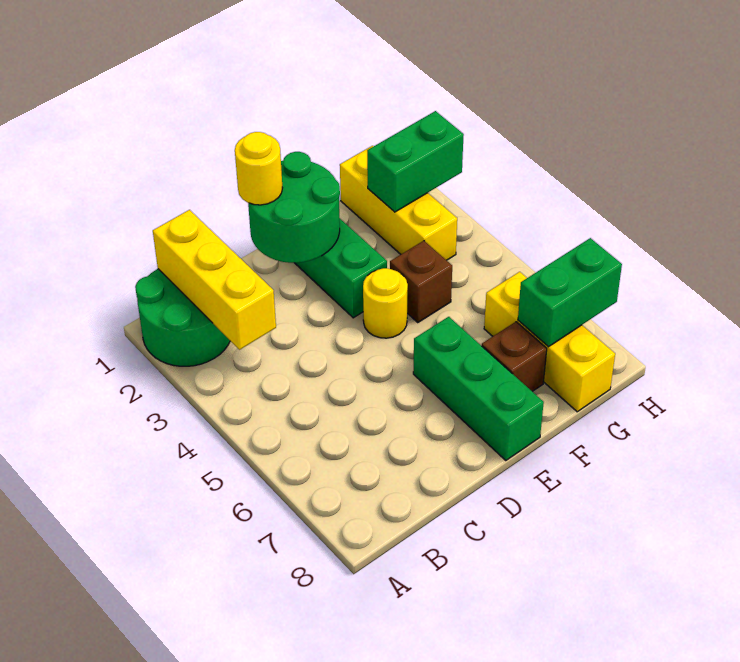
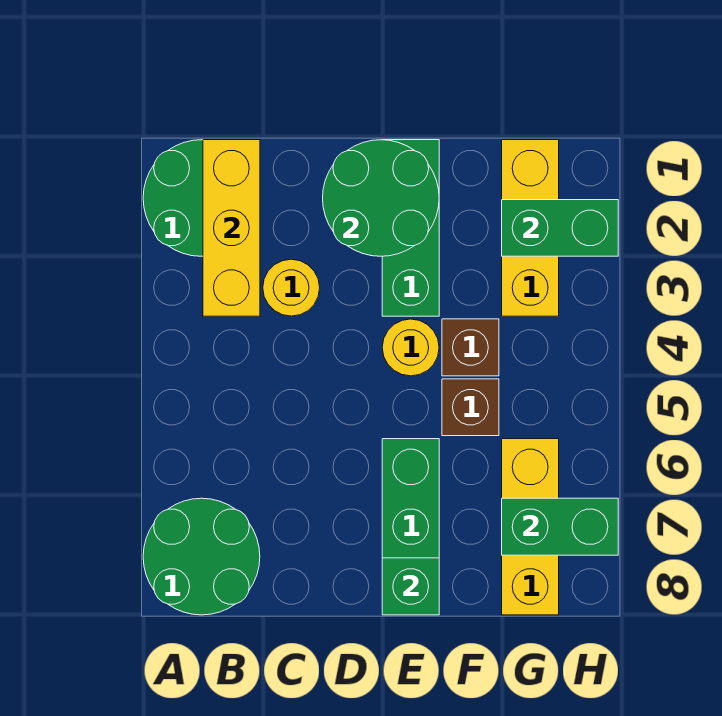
none -> green 2x2 round brick [143,498,260,615]
yellow 1x1 round brick [235,132,282,205] -> yellow 1x1 round brick moved to [263,259,320,316]
none -> green 1x1 brick [382,558,439,615]
brown 1x1 brick [482,322,547,391] -> brown 1x1 brick moved to [442,379,499,436]

